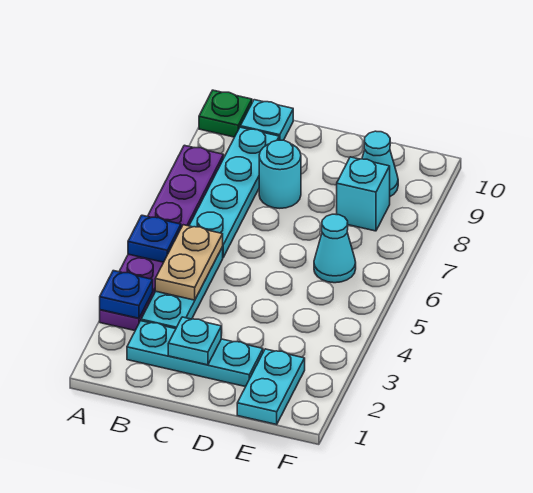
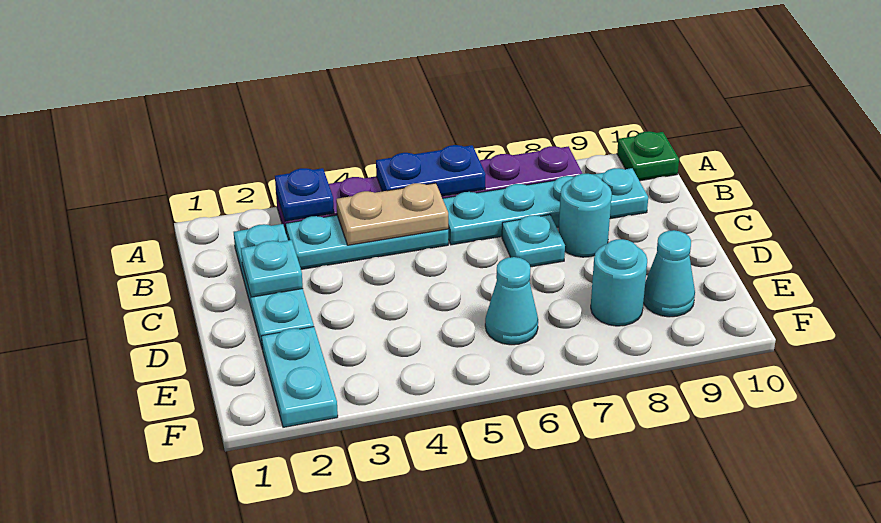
blue 1x1 plate [128,215,181,262] -> blue 1x2 plate [376,145,486,196]
cyan 1x1 plate [240,100,293,140] -> cyan 1x1 plate moved to [502,215,565,267]
cyan 1x2 plate [237,349,305,424] -> cyan 1x2 plate turned to [261,327,338,427]
cyan 1x1 brick [337,157,390,231] -> cyan 1x1 round brick [591,239,647,326]

